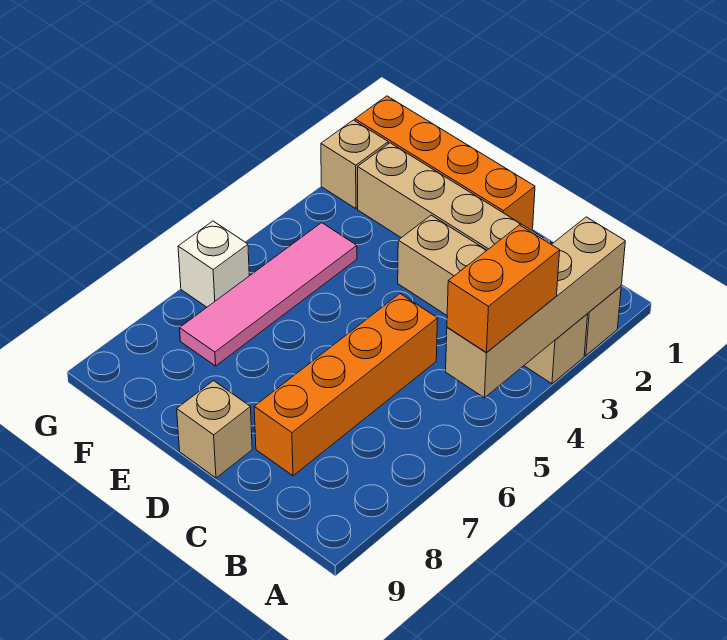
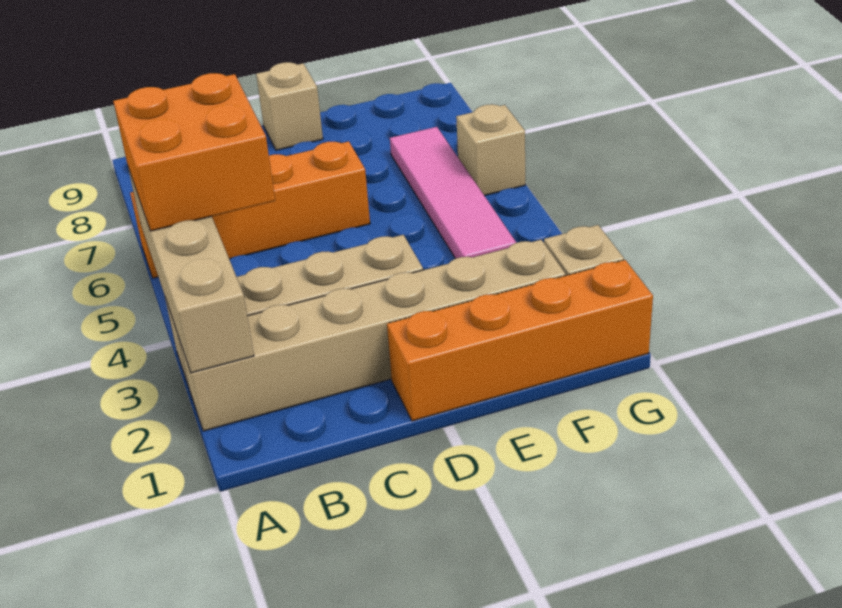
orange 1x2 brick [447,225,560,352] -> orange 2x2 brick [113,73,275,231]
orange 1x4 brick [254,294,438,476] -> orange 1x4 brick turned to [130,141,370,278]
white 1x1 brick [178,221,249,307] -> tan 1x1 brick [456,104,525,196]

